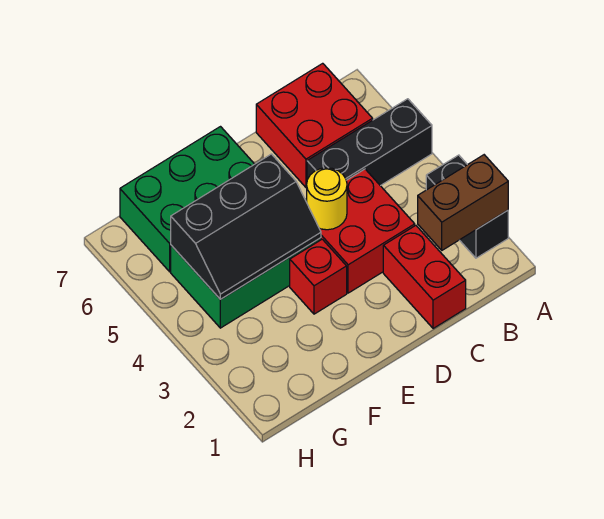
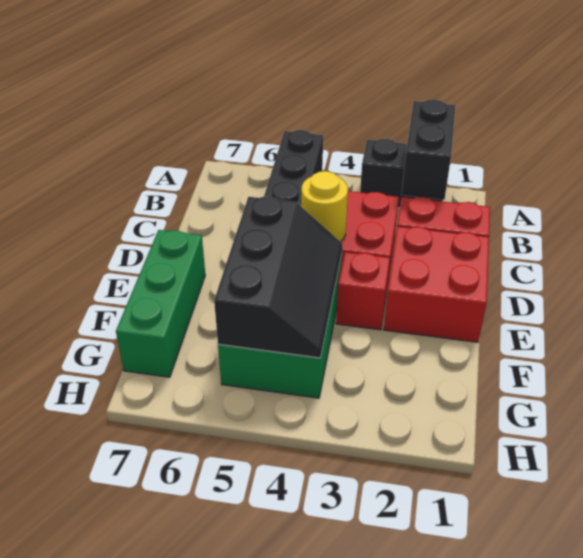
brown 1x2 brick [418,155,508,250] -> black 1x2 brick [402,99,456,200]
red 2x2 brick [256,63,373,187] -> red 2x2 brick moved to [384,226,489,342]
green 2x3 brick [120,127,254,272] -> green 1x3 brick [116,230,205,377]

